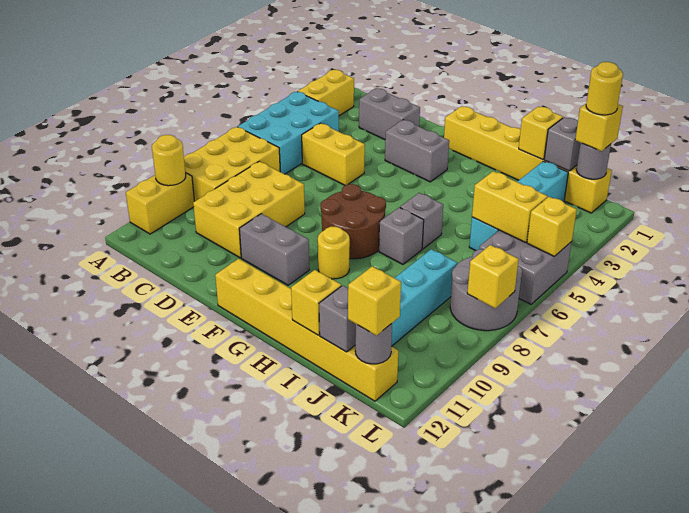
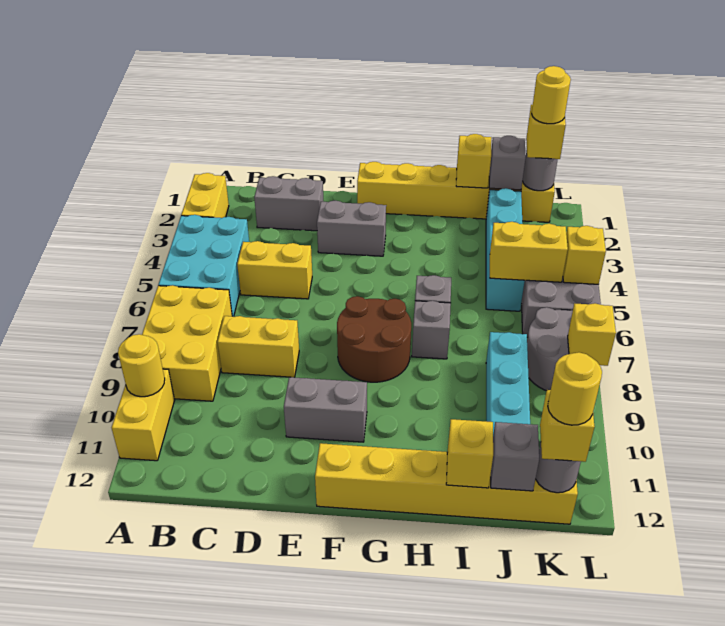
yellow 2x3 brick [193,161,305,258] -> yellow 1x2 brick [217,316,299,377]
yellow 1x1 round brick [318,227,350,279] -> yellow 1x1 round brick moved to [548,352,602,425]

